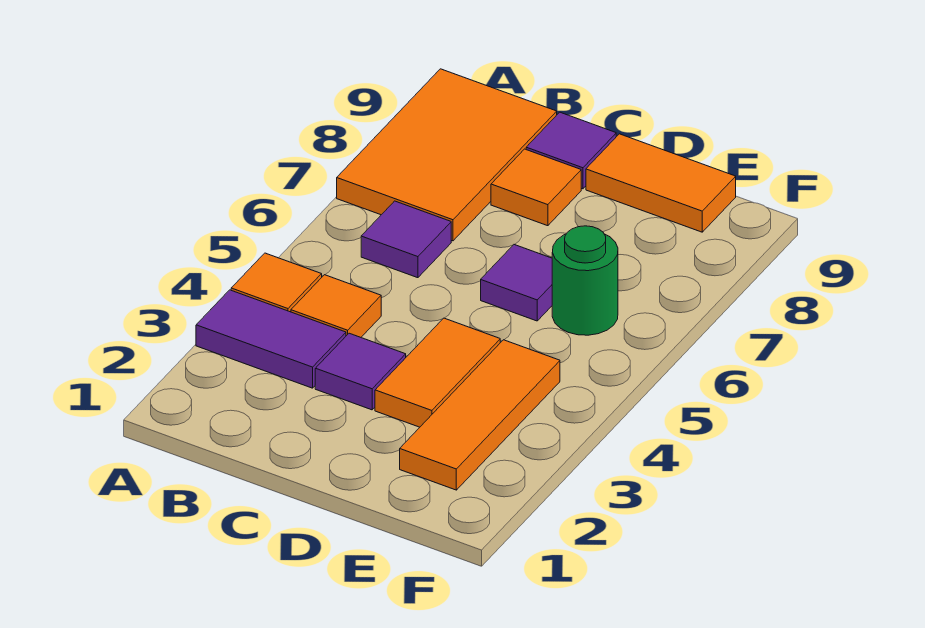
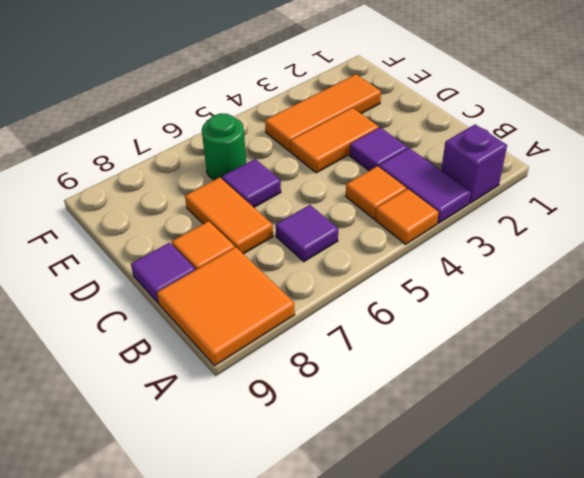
none -> purple 1x1 brick [441,124,507,203]
orange 2x3 tile [337,69,557,241] -> orange 2x2 tile [157,247,295,366]
orange 1x2 tile [586,134,736,232] -> orange 1x2 tile moved to [185,177,273,254]

